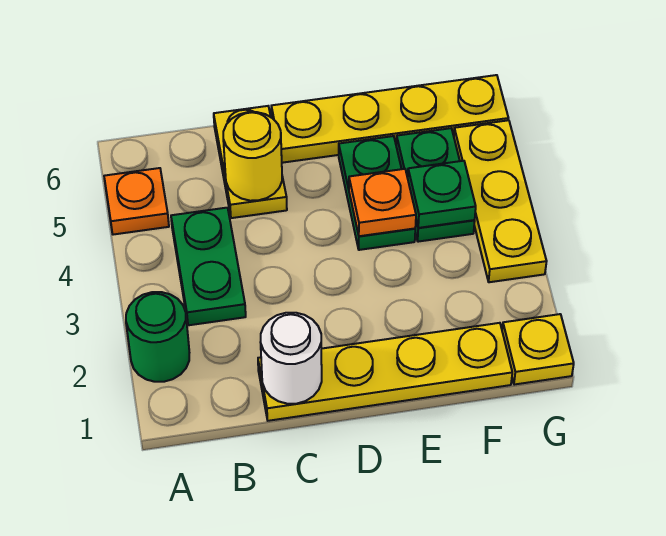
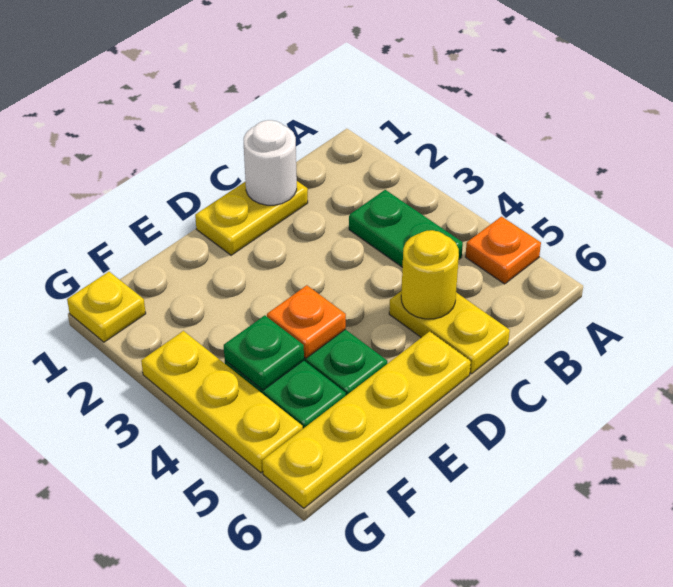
green 1x1 round brick [126,292,189,382] -> none
yellow 1x4 plate [258,323,512,421] -> yellow 1x2 plate [195,181,308,255]

